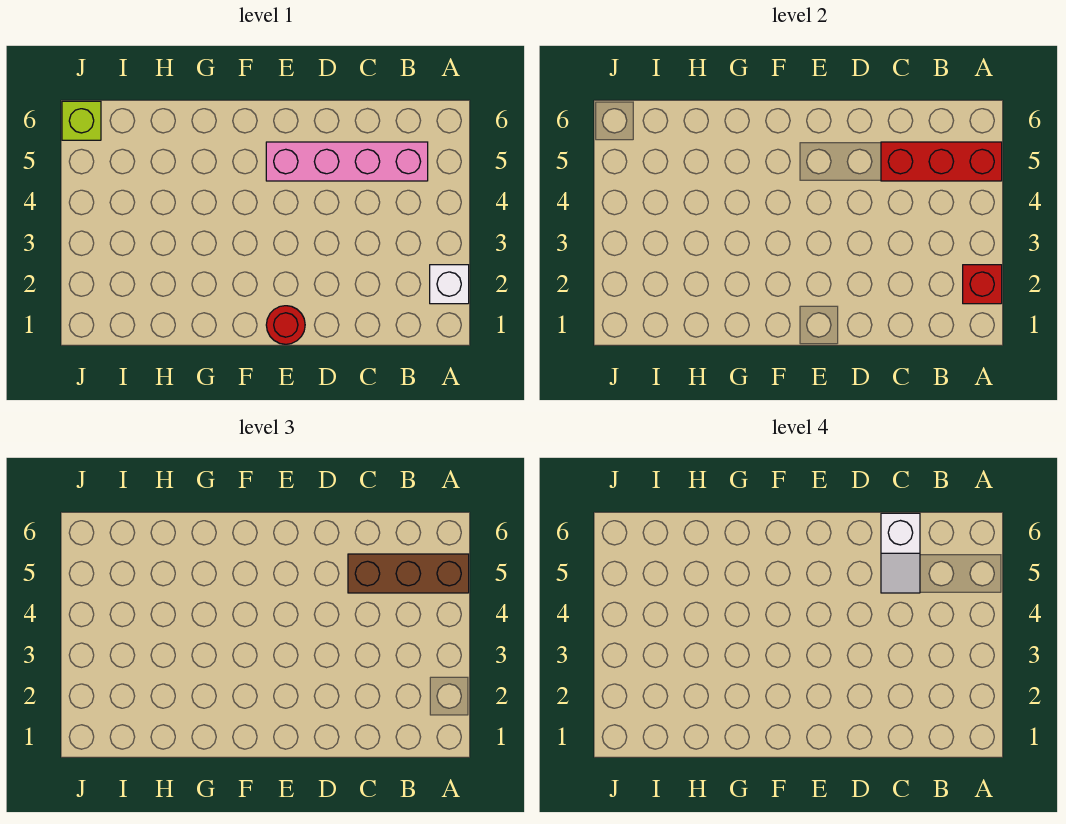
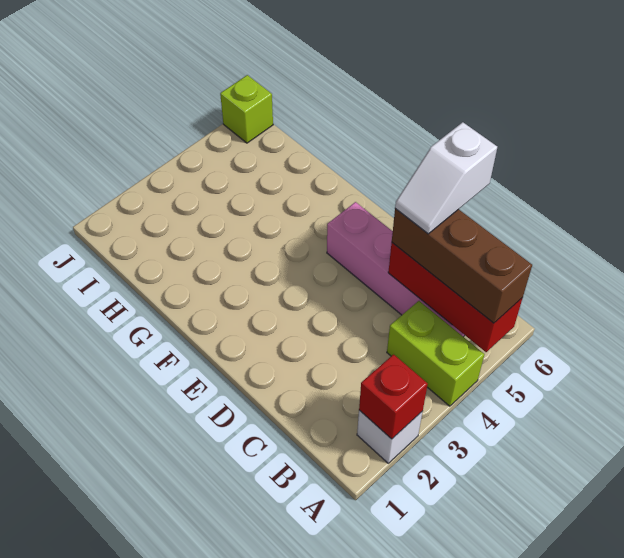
none -> lime 1x2 brick [387,301,484,406]
red 1x1 round brick [266,306,305,344] -> none

